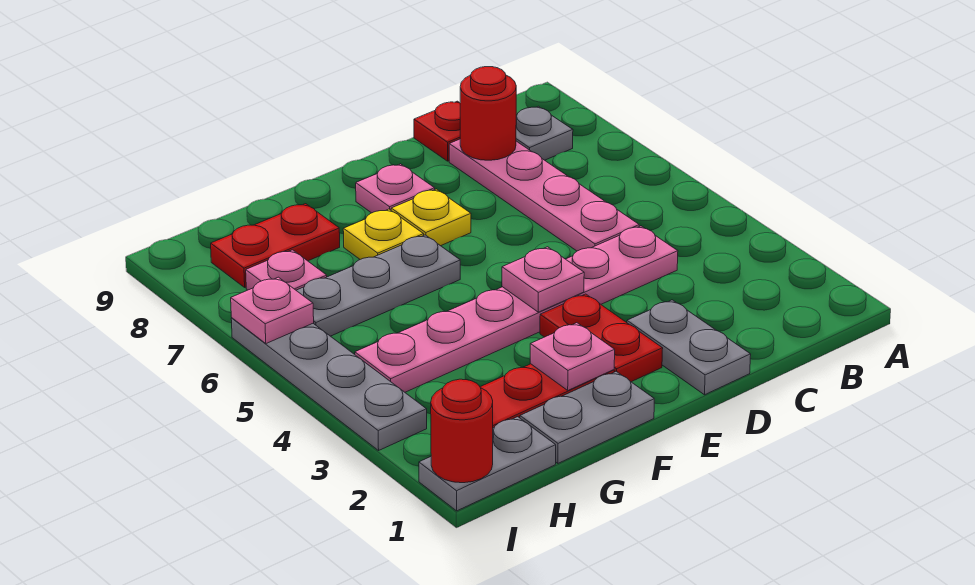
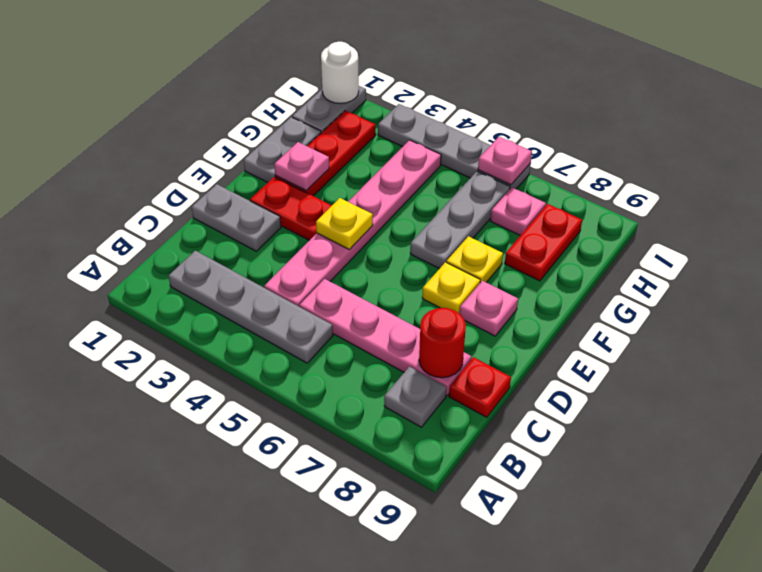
none -> grey 1x4 plate [169,251,333,363]
pink 1x1 plate [502,247,584,312] -> yellow 1x1 plate [316,198,373,250]
red 1x1 round brick [431,379,493,483] -> white 1x1 round brick [321,42,359,103]

